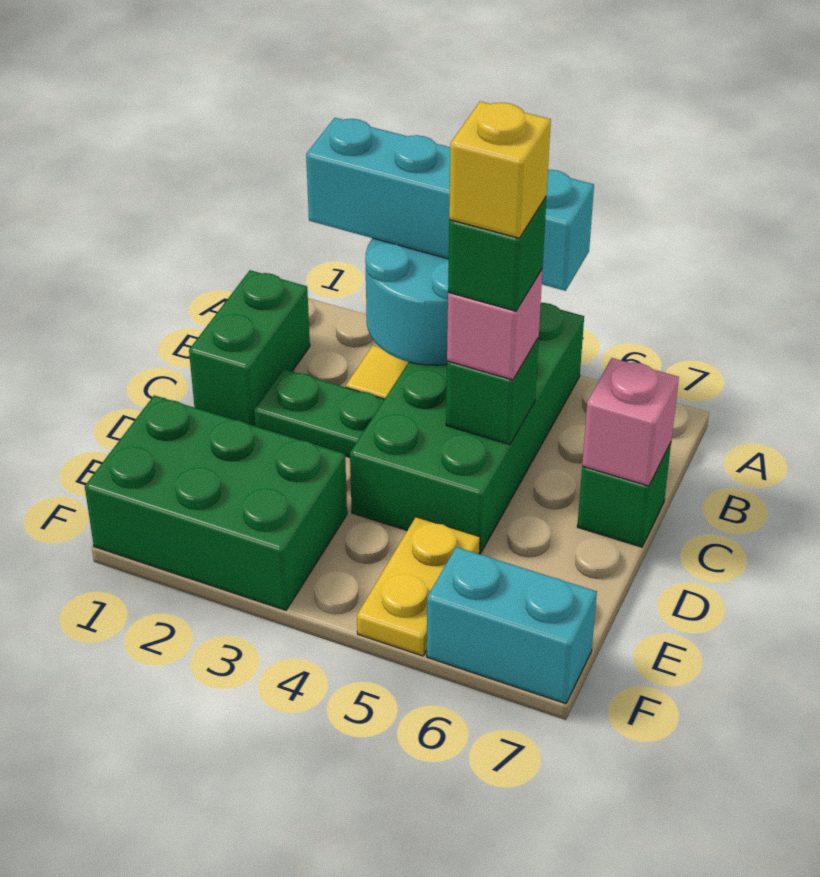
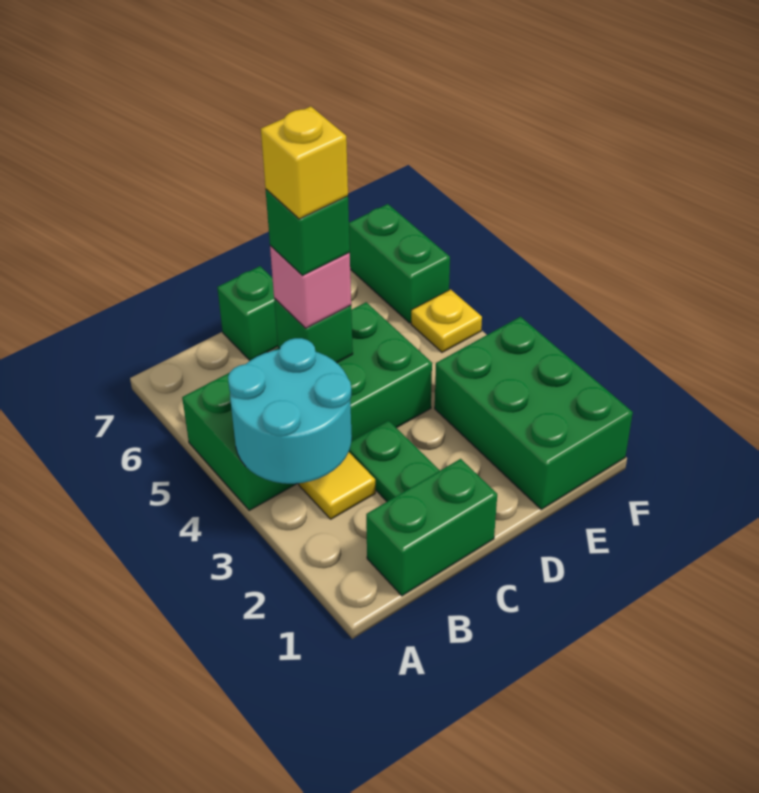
cyan 1x4 brick [306,118,594,291] -> none
pink 1x1 brick [582,358,679,486] -> none
yellow 1x2 plate [357,517,480,656] -> yellow 1x1 plate [411,289,482,352]
cyan 1x2 brick [427,547,597,704] -> green 1x2 brick [349,204,450,323]

